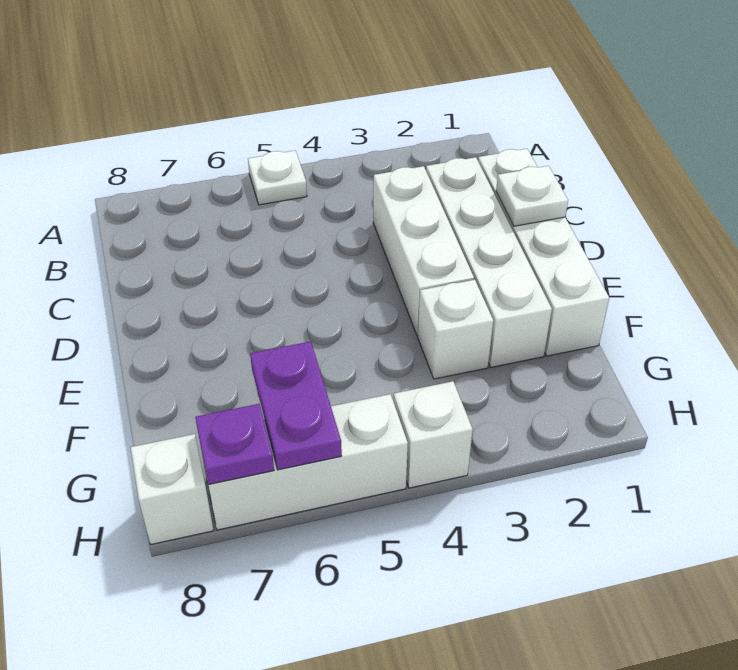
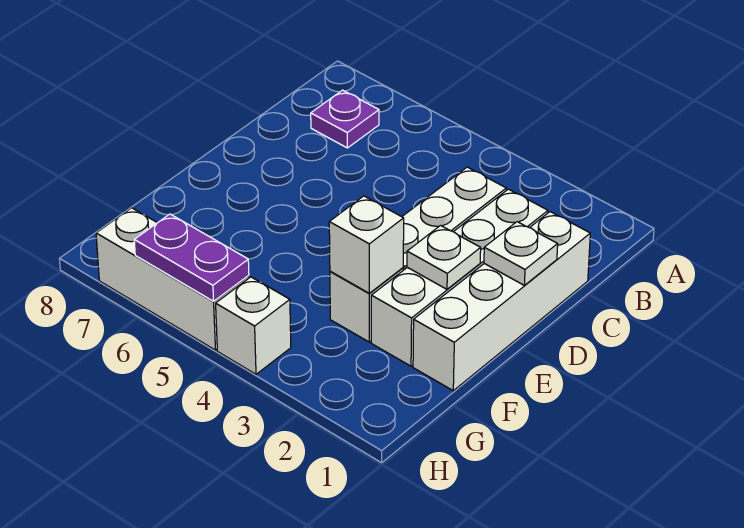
white 1x1 plate [248,151,307,205] -> white 1x1 plate moved to [407,226,481,289]
purple 1x2 plate [250,342,342,470] -> purple 1x2 plate turned to [134,214,249,301]
purple 1x1 plate [195,404,274,484] -> purple 1x1 plate moved to [311,90,379,148]
white 1x1 brick [131,434,214,544] -> white 1x1 brick moved to [329,196,404,293]

